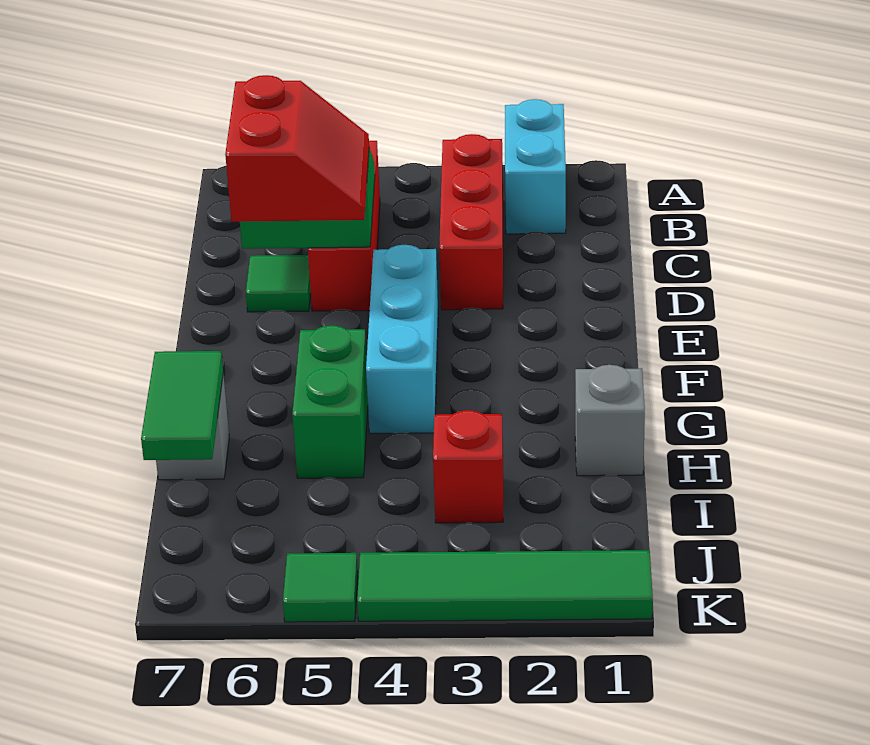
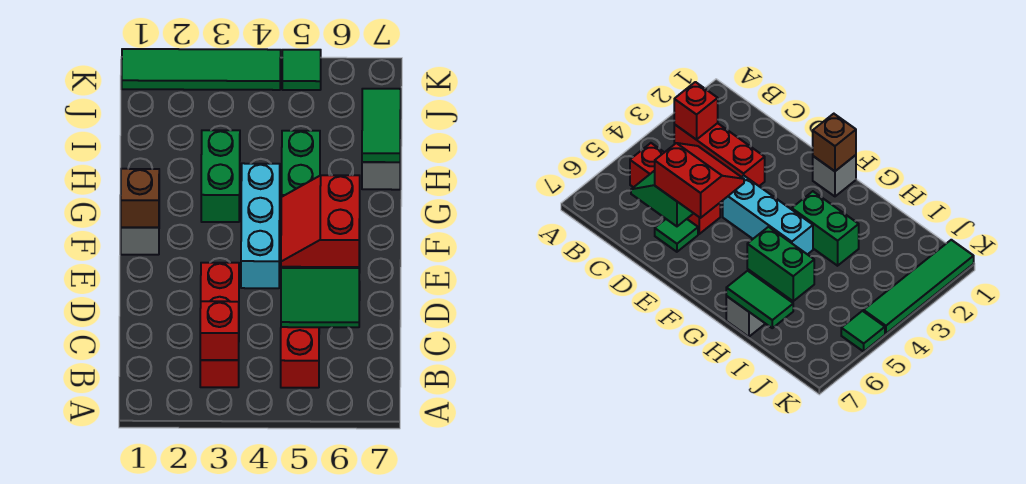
cyan 1x2 brick [505,99,566,234] -> none
none -> brown 1x1 brick [121,169,159,227]
none -> green 1x2 brick [201,130,240,222]
grey 1x1 brick [575,365,645,476] -> grey 1x1 brick moved to [121,227,159,255]
red 1x1 brick [433,410,503,523] -> red 1x1 brick moved to [200,301,239,360]

